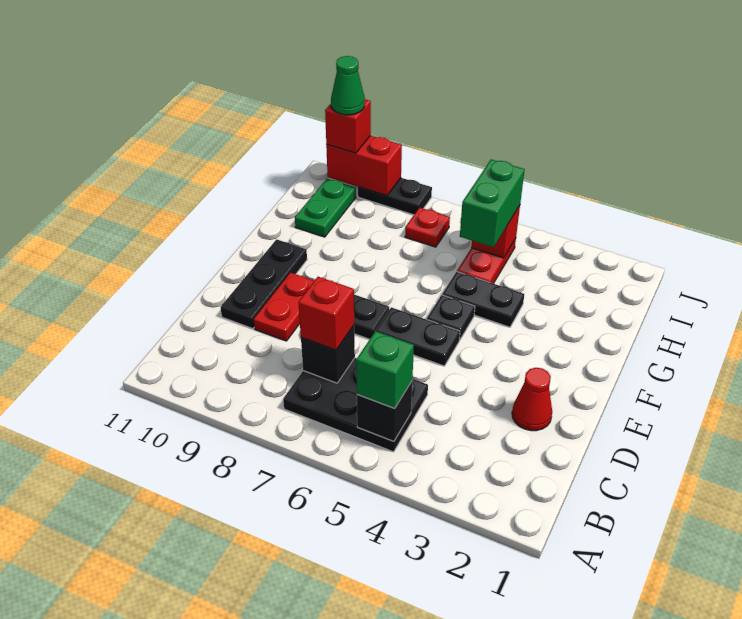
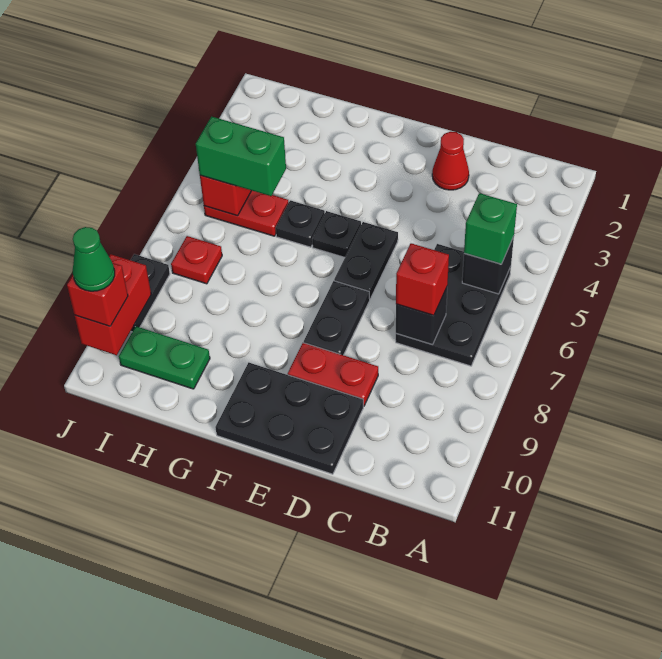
black 1x3 plate [221,239,307,329] -> black 2x3 plate [215,363,363,474]
black 1x2 plate [442,272,524,327] -> black 1x1 plate [276,200,325,247]

